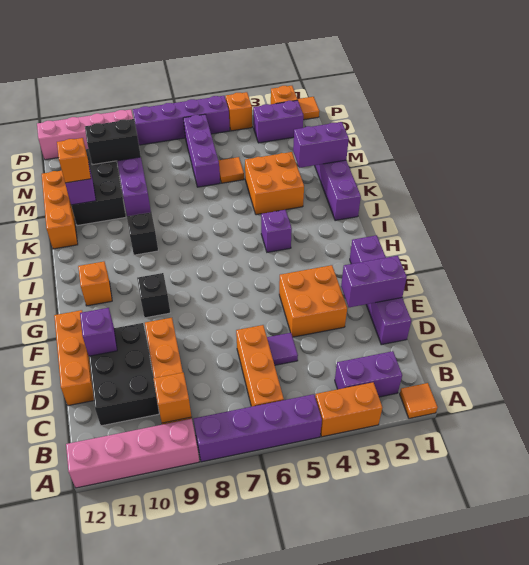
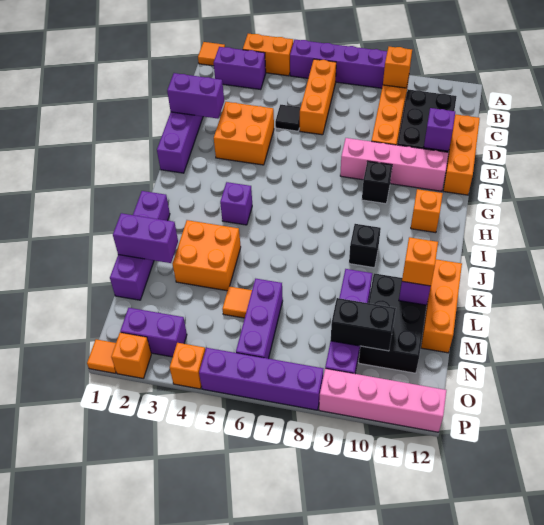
pink 1x4 brick [66,419,199,488] -> pink 1x4 brick moved to [340,138,449,191]
purple 1x1 tile [267,333,298,365] -> black 1x1 tile [275,105,301,131]

